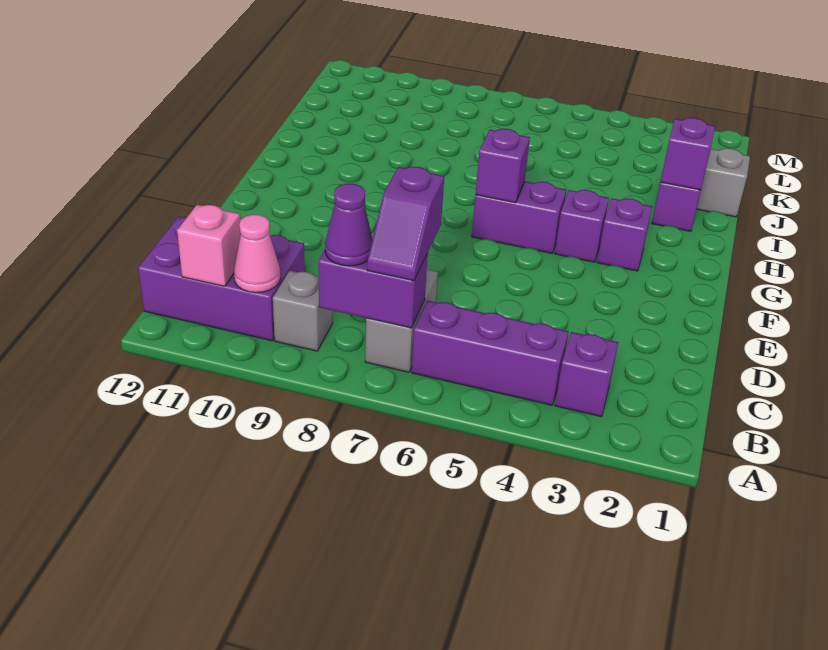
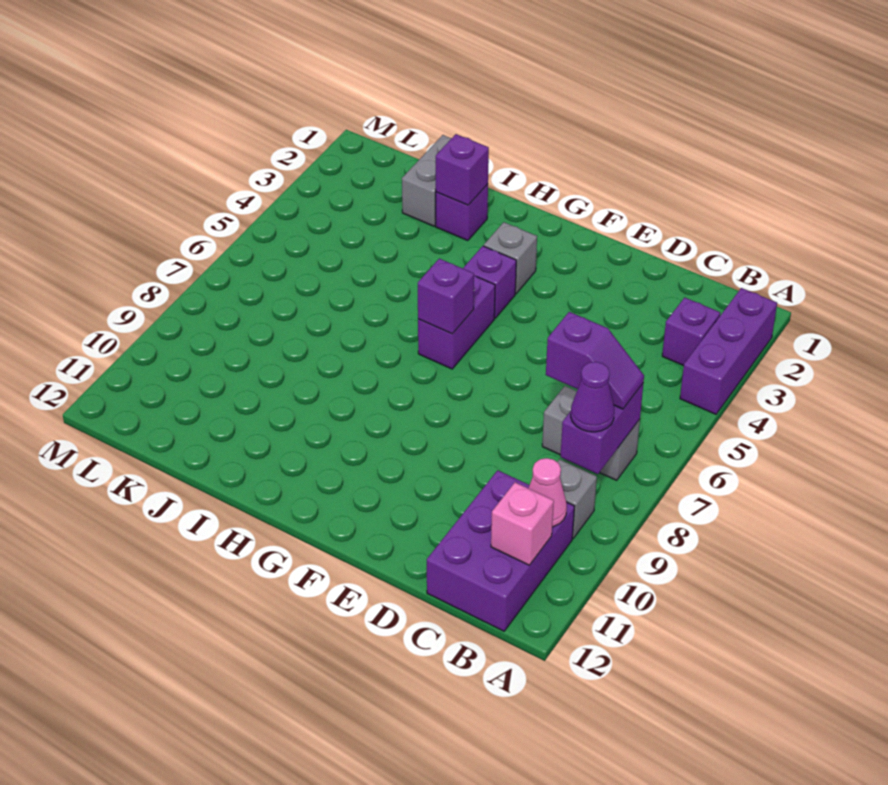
purple 1x3 brick [412,301,569,405] -> purple 1x3 brick moved to [680,288,777,414]
purple 1x1 brick [597,198,652,271] -> grey 1x1 brick [484,222,537,294]

